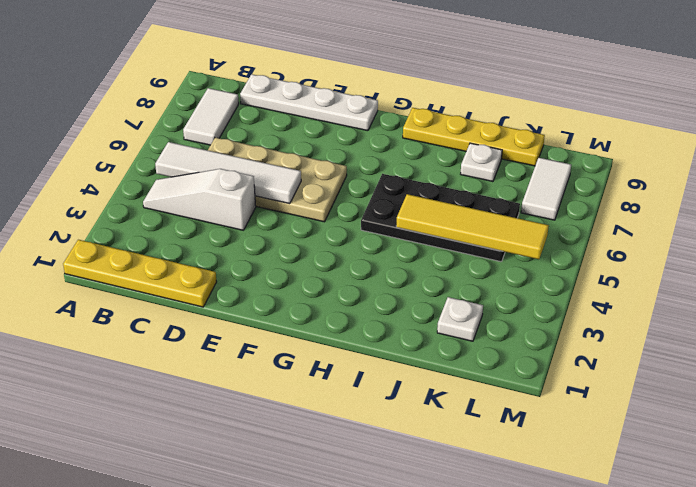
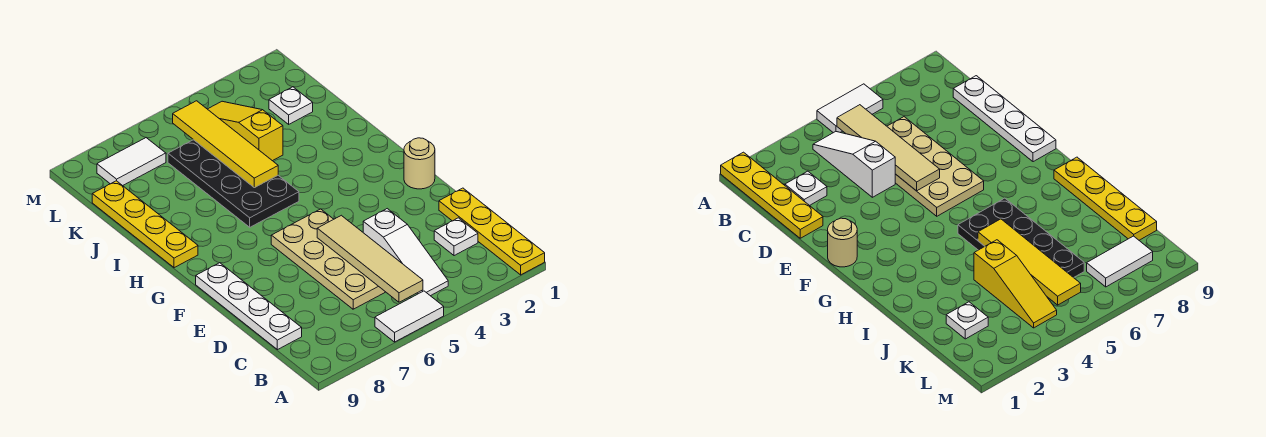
white 1x4 tile [155,142,301,204] -> tan 1x4 tile [317,215,423,302]
white 1x2 tile [183,88,239,145] -> white 1x2 tile moved to [375,291,444,342]
none -> tan 1x1 round brick [404,138,435,189]
none -> yellow 1x3 slope [208,101,283,161]
white 1x1 plate [461,143,502,182] -> white 1x1 plate moved to [434,218,478,256]

